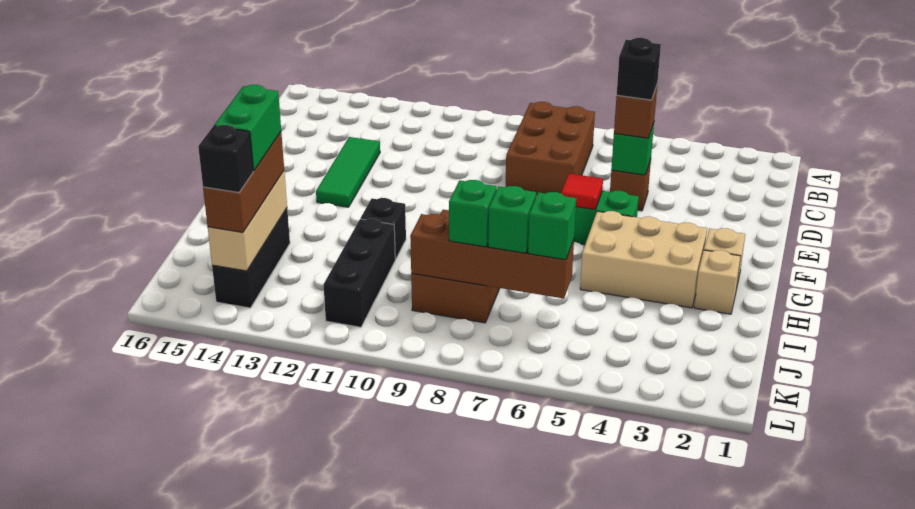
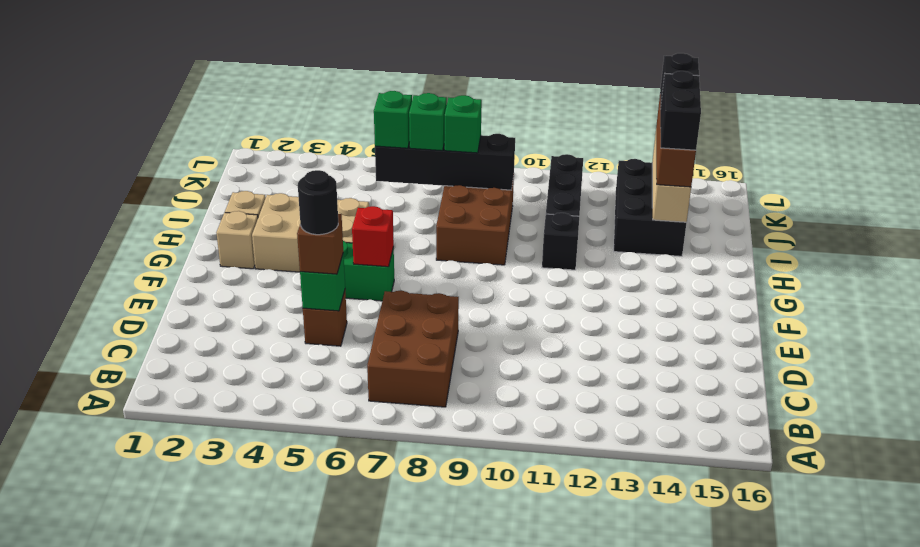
black 1x1 brick [617,38,661,100] -> black 1x1 round brick [298,170,338,235]
green 1x3 tile [316,137,380,207] -> none
red 1x1 tile [561,174,603,210] -> red 1x1 brick [352,206,394,267]
black 1x3 brick [212,208,290,308] -> black 2x3 brick [614,159,686,256]
green 1x2 brick [214,85,281,171] -> black 1x2 brick [660,71,701,150]
brown 1x4 brick [410,214,574,299] -> black 1x4 brick [375,134,515,190]

